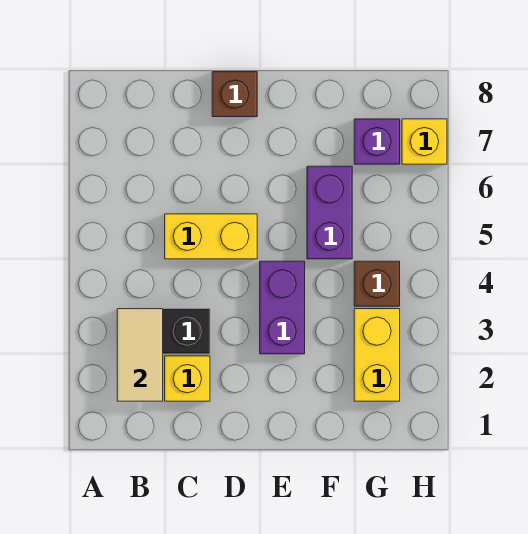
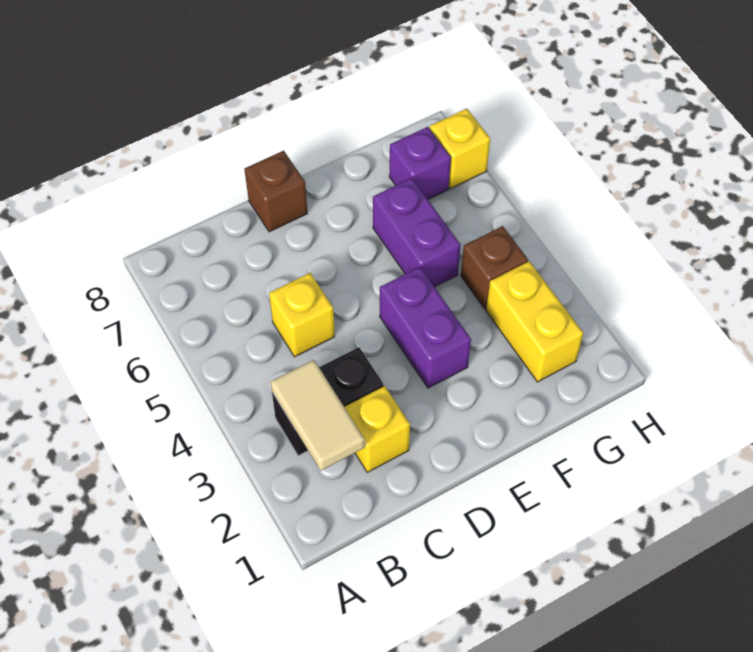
yellow 1x2 brick [165,214,257,259] -> yellow 1x1 brick [269,273,335,357]

